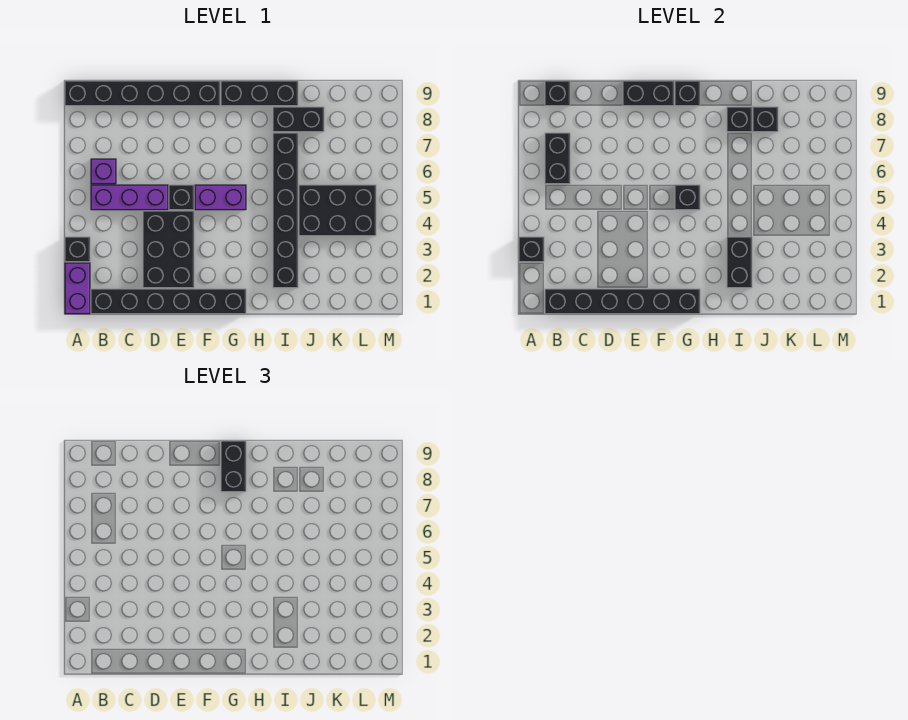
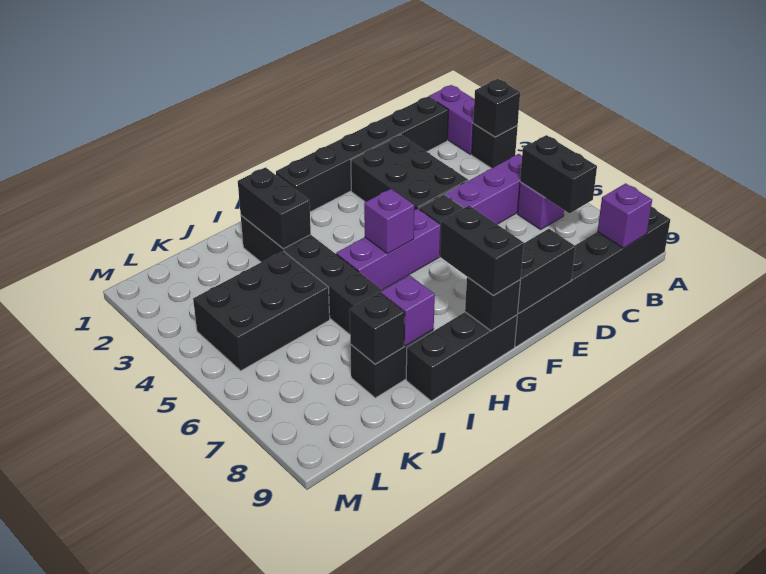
black 1x6 brick [545,289,700,314] -> none
black 1x1 brick [545,81,570,106] -> purple 1x1 brick [597,183,652,248]
purple 1x2 brick [195,185,246,210] -> purple 1x3 brick [336,209,441,290]
black 1x1 brick [675,185,700,210] -> purple 1x1 brick [364,189,414,254]
black 1x1 brick [727,107,752,132] -> purple 1x1 brick [381,275,435,346]

